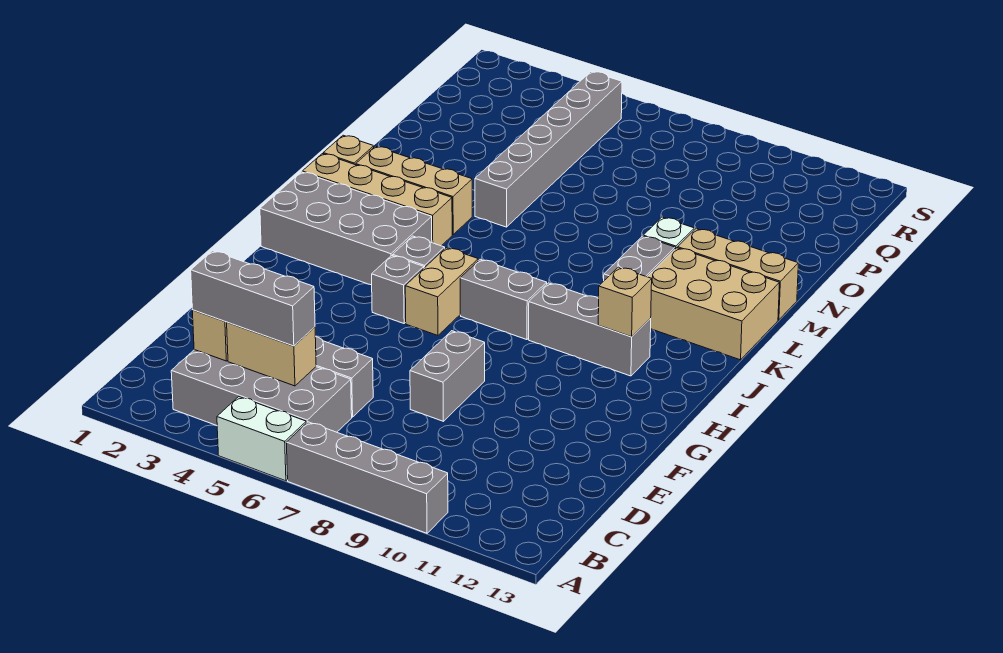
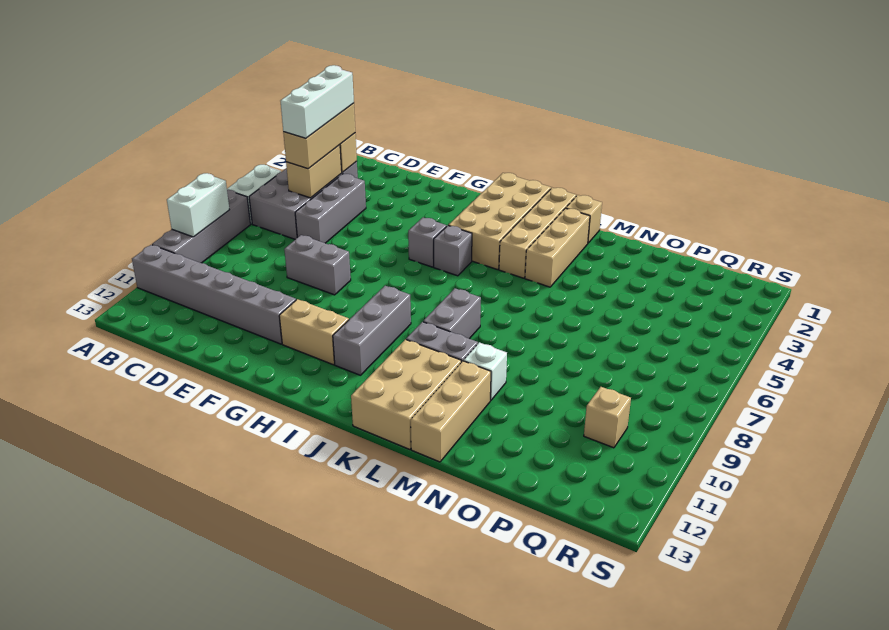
none -> white 1x2 brick [167,173,229,237]
grey 1x3 brick [191,251,315,346] -> tan 1x3 brick [283,103,355,169]
none -> white 1x3 brick [281,65,354,138]
tan 1x2 brick [405,248,478,335] -> tan 1x2 brick moved to [279,299,349,365]
grey 2x4 brick [260,172,432,285] -> tan 2x4 brick [448,173,551,270]
grey 1x2 brick [460,259,547,340] -> grey 1x2 brick moved to [423,288,481,339]
tan 1x1 brick [598,267,652,337] -> tan 1x1 brick moved to [584,387,631,448]
grey 1x6 brick [475,72,622,227] -> grey 1x6 brick moved to [132,245,296,344]

